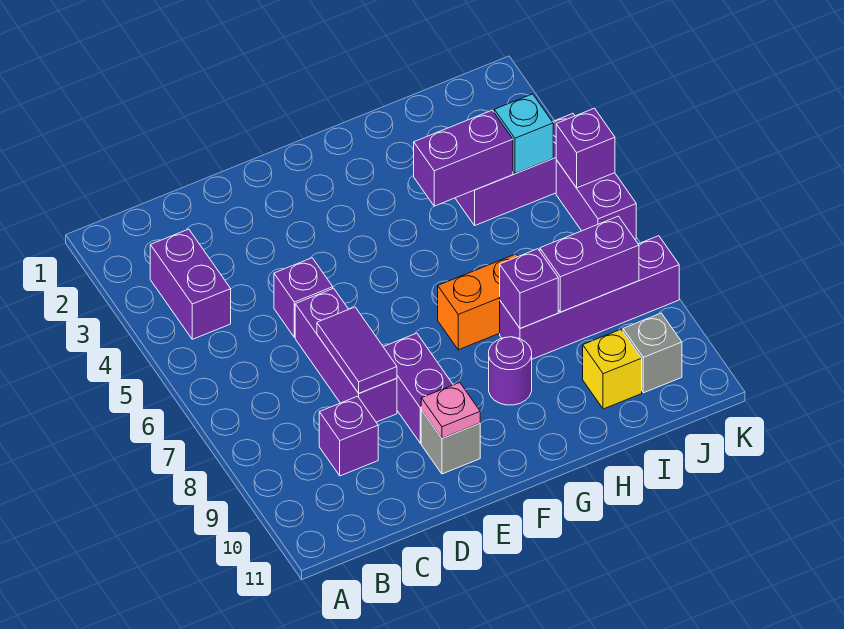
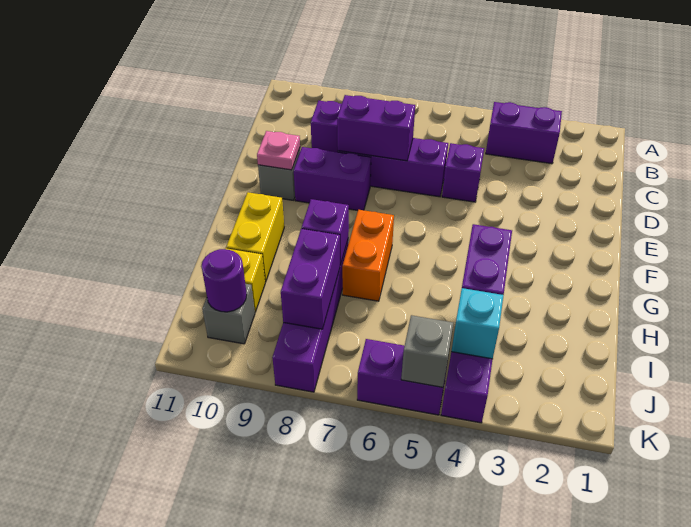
purple 1x2 tile [317,307,397,393] -> purple 1x2 brick [337,95,415,161]
purple 1x1 round brick [489,337,532,405] -> purple 1x1 round brick moved to [201,249,247,312]
none -> yellow 1x2 brick [226,192,284,282]
purple 1x1 brick [556,108,615,188] -> grey 1x1 brick [401,315,453,387]

